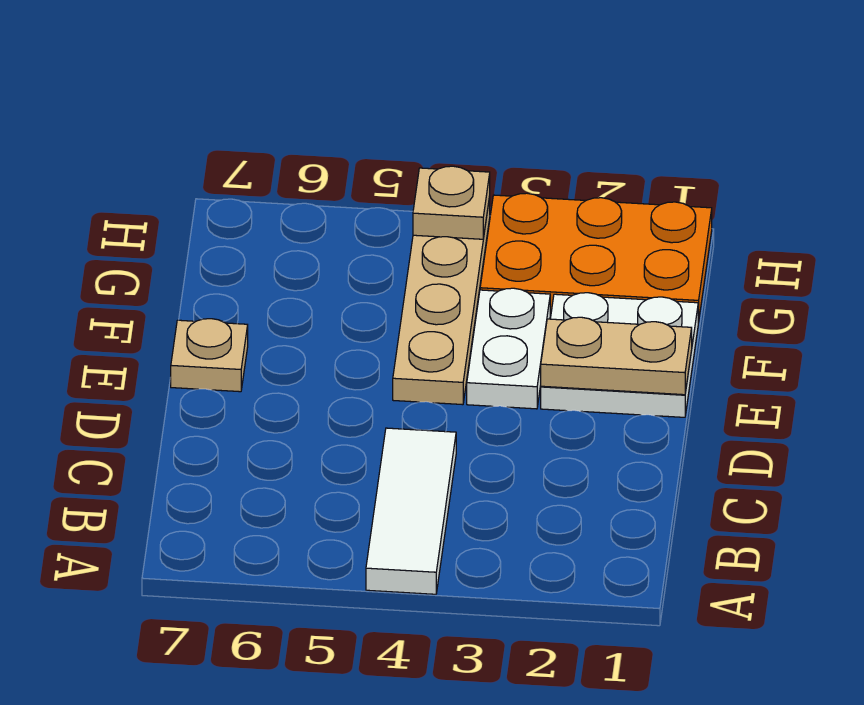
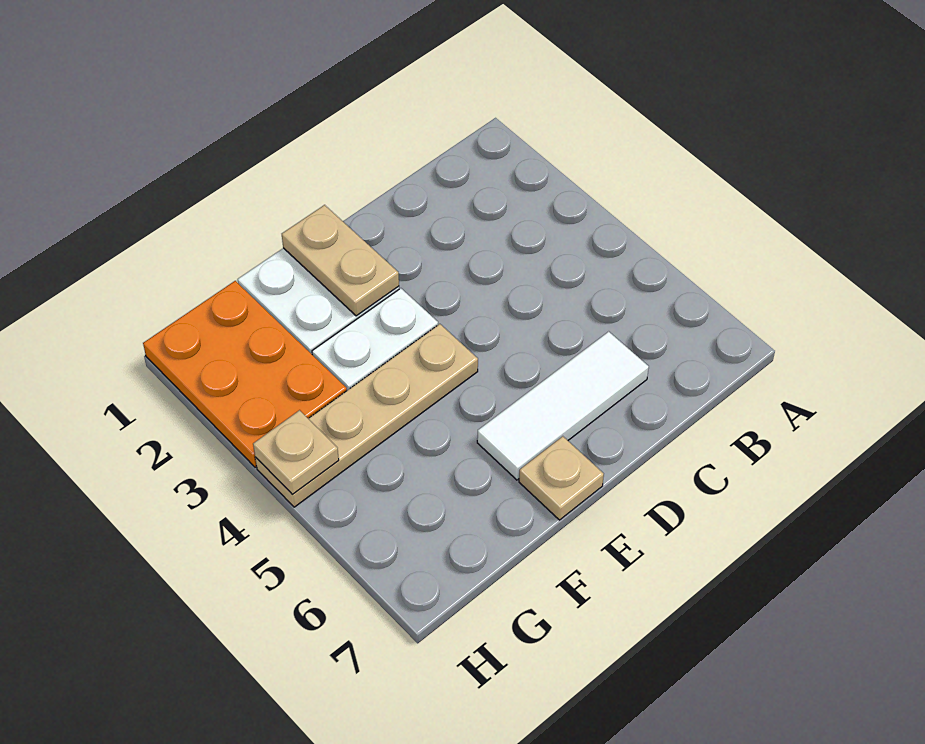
white 1x3 tile [366,428,456,594] -> white 1x3 tile moved to [477,331,649,480]

